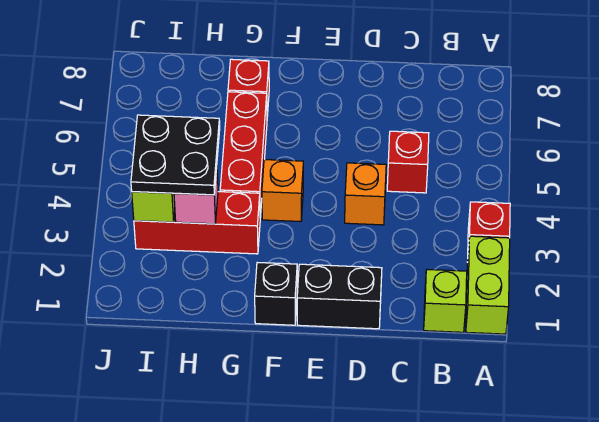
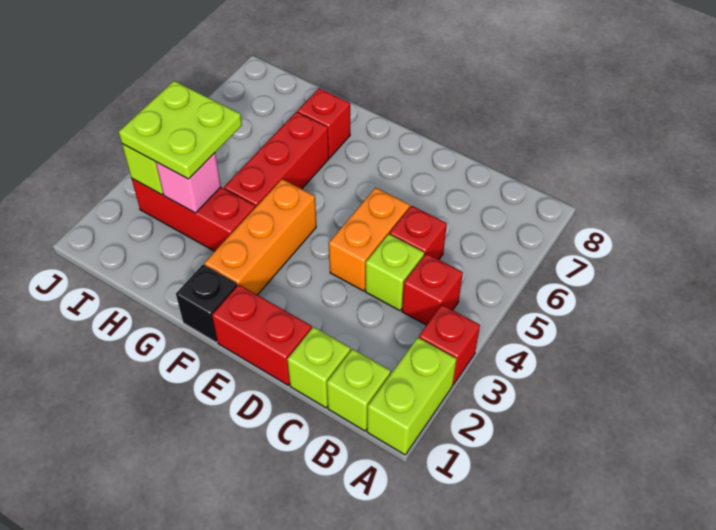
none -> red 1x1 brick [402,253,463,325]
none -> lime 1x1 brick [287,327,350,408]
none -> lime 1x1 brick [365,234,424,311]
black 1x2 brick [297,264,382,329] -> red 1x2 brick [212,285,312,385]
orange 1x1 brick [345,163,386,225] -> orange 1x2 brick [329,188,410,291]
orange 1x1 brick [262,160,303,221] -> orange 1x3 brick [204,179,316,295]
black 2x2 plate [131,115,220,195] -> lime 2x2 plate [119,81,242,179]

